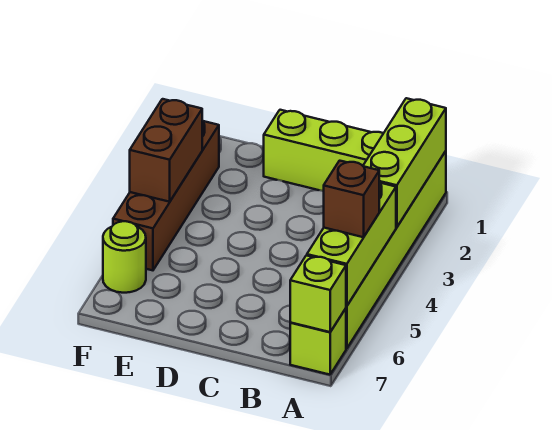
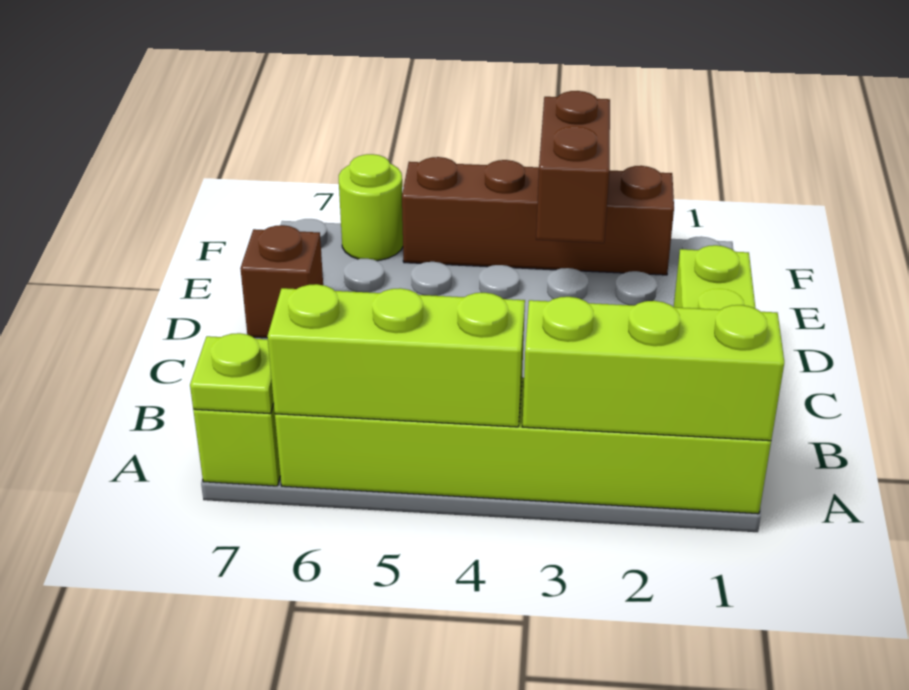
brown 1x1 brick [324,161,379,237] -> brown 1x1 brick moved to [240,225,323,338]
lime 1x1 brick [290,255,346,332] -> lime 1x1 plate [190,333,274,414]
brown 1x2 brick [130,99,202,202] -> brown 1x2 brick turned to [536,91,610,243]

